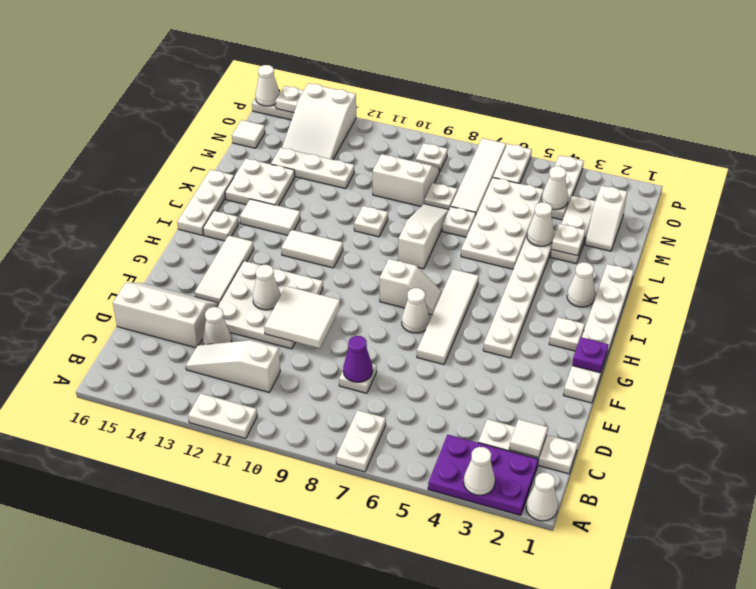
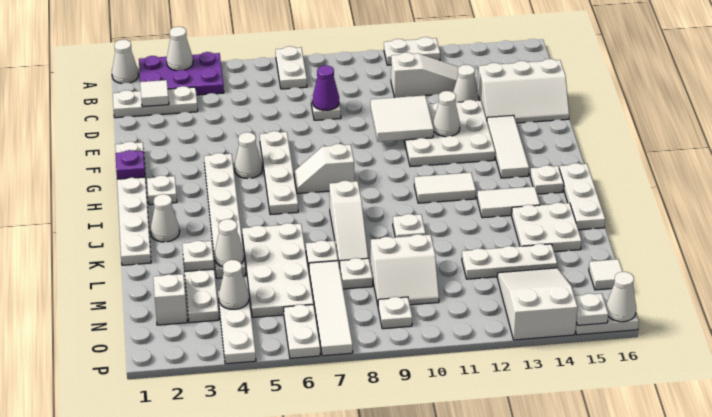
white 1x4 tile [417,269,479,365] -> white 1x4 plate [260,131,298,215]
white 1x1 cone [402,288,430,333] -> white 1x1 cone moved to [234,132,262,179]

